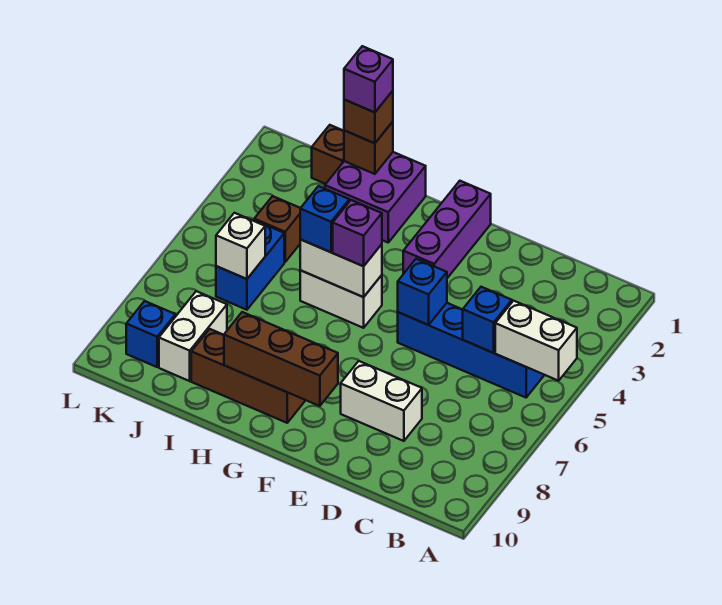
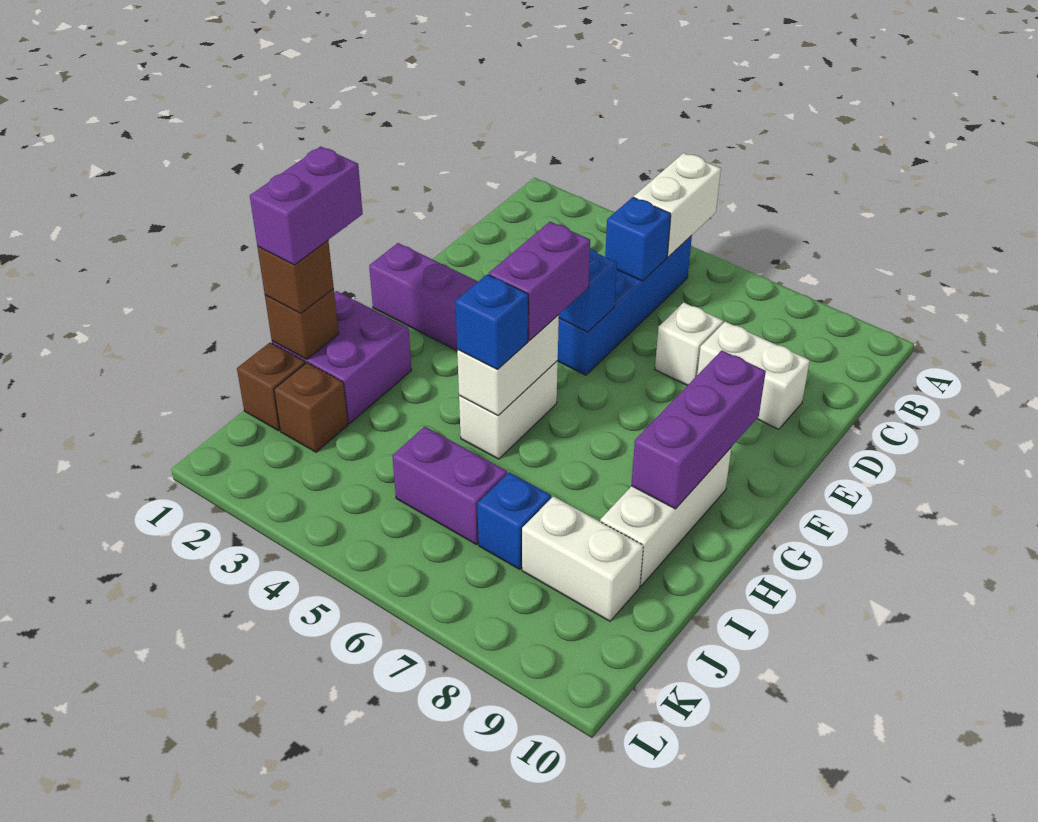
white 1x2 brick [341,361,422,441] -> white 1x2 brick turned to [697,321,810,429]
brown 1x3 brick [224,312,338,406] -> purple 1x3 brick [631,350,766,509]
purple 1x1 brick [333,200,382,266] -> purple 1x2 brick [489,222,590,341]
brown 1x3 brick [191,329,306,423] -> white 1x3 brick [600,447,732,586]
purple 1x1 brick [344,46,393,112] -> purple 1x2 brick [250,146,363,265]
brown 1x1 brick [254,196,301,262] -> brown 1x1 brick moved to [274,363,348,452]
blue 1x2 brick [216,220,284,310] -> purple 1x2 brick [392,427,507,545]
white 1x1 brick [216,213,265,279] -> white 1x1 brick moved to [655,302,723,385]
blue 1x1 brick [126,301,175,367] -> blue 1x1 brick moved to [477,472,551,569]

